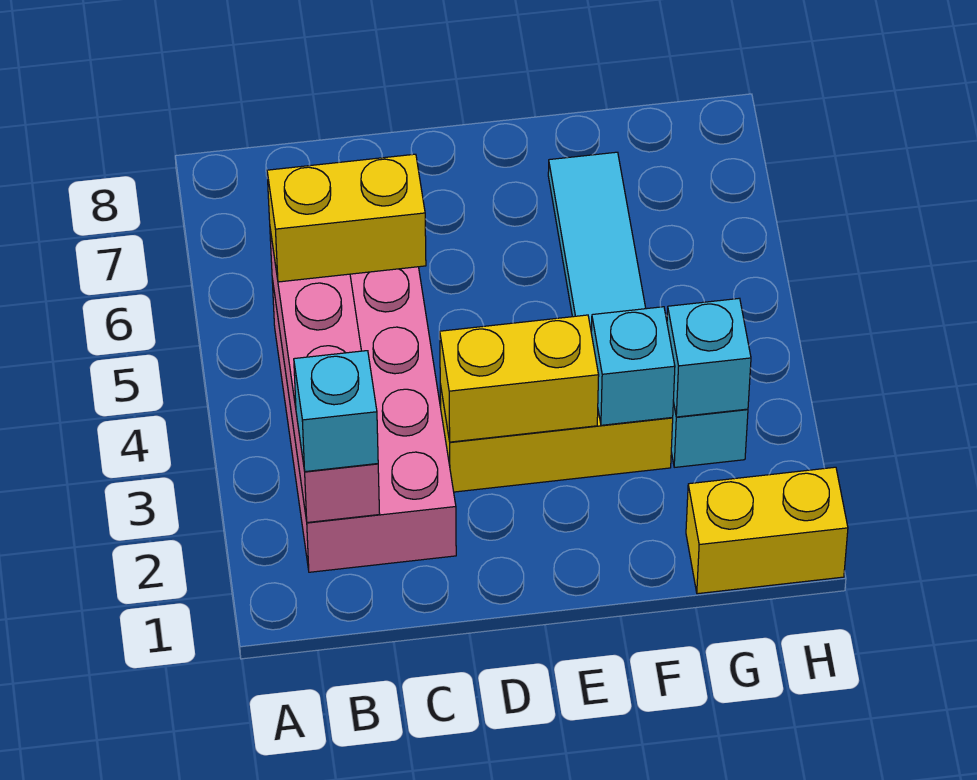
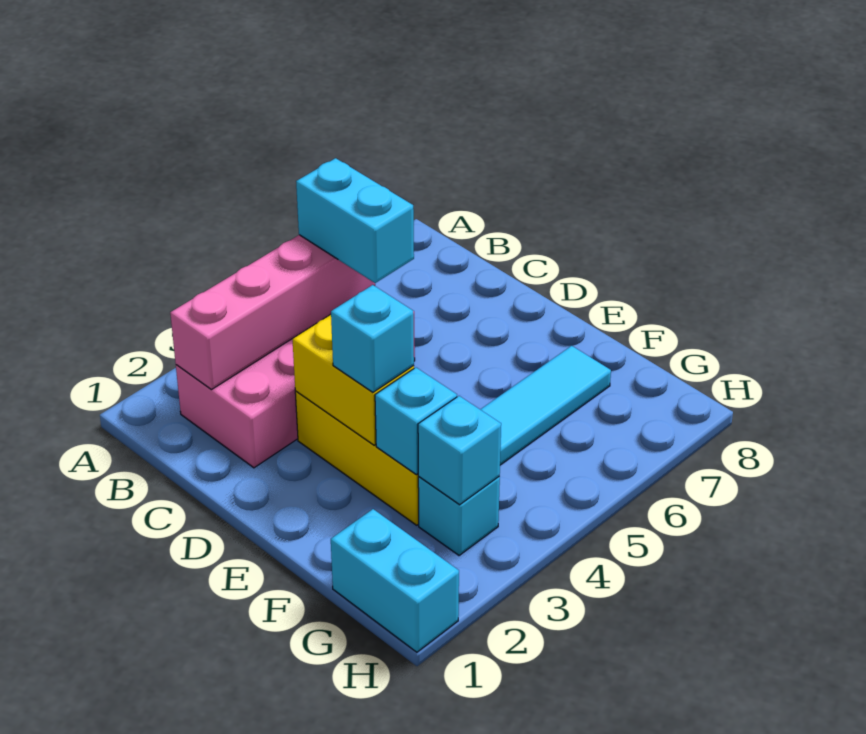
cyan 1x1 brick [294,351,378,472] -> cyan 1x1 brick moved to [331,285,414,392]
yellow 1x2 brick [267,154,426,282] -> cyan 1x2 brick [296,158,414,283]
yellow 1x2 brick [686,467,848,594] -> cyan 1x2 brick [331,509,459,652]

